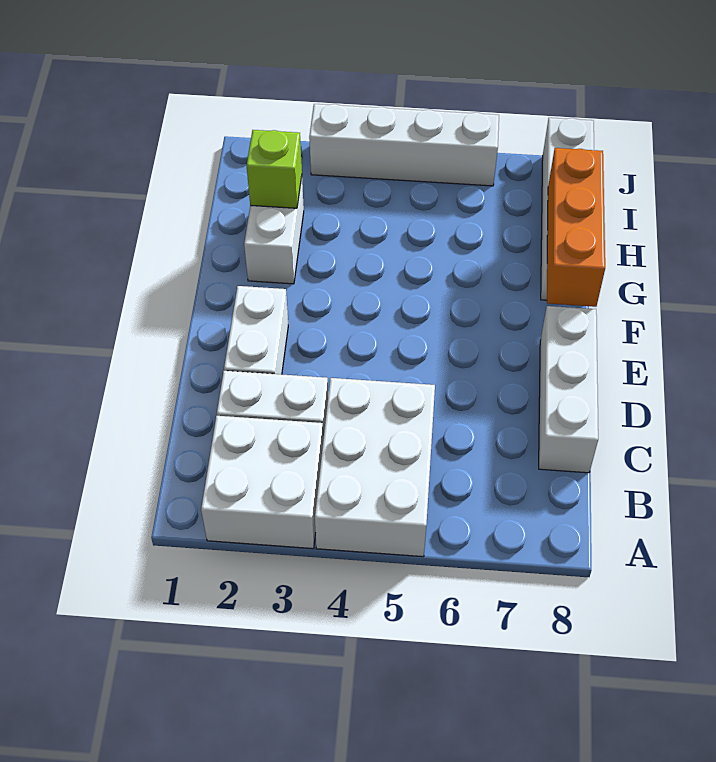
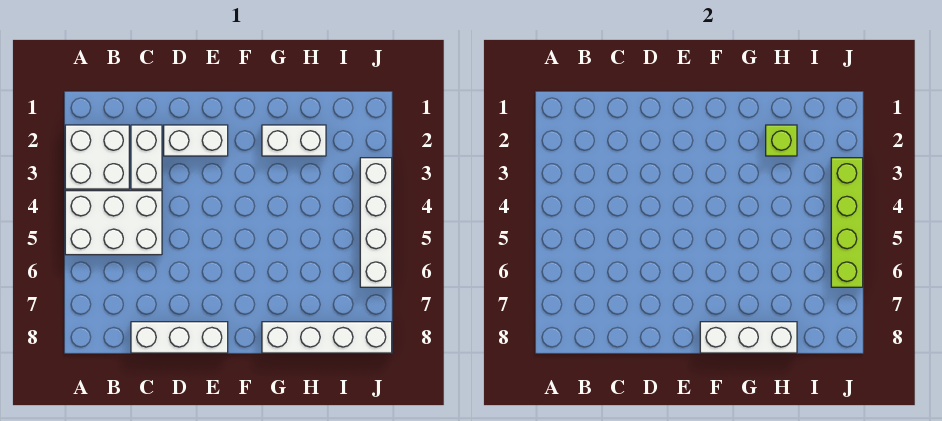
orange 1x3 brick [547,148,605,307] -> white 1x3 brick [700,322,797,353]
none -> lime 1x4 brick [831,158,863,287]

